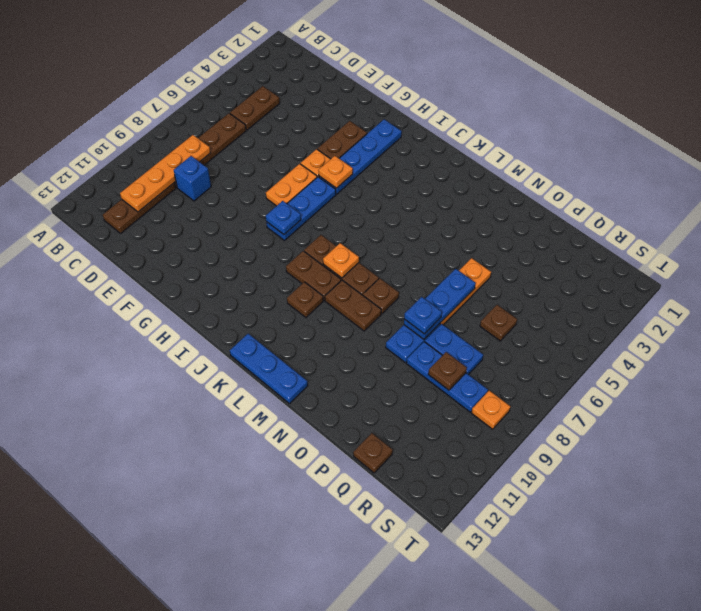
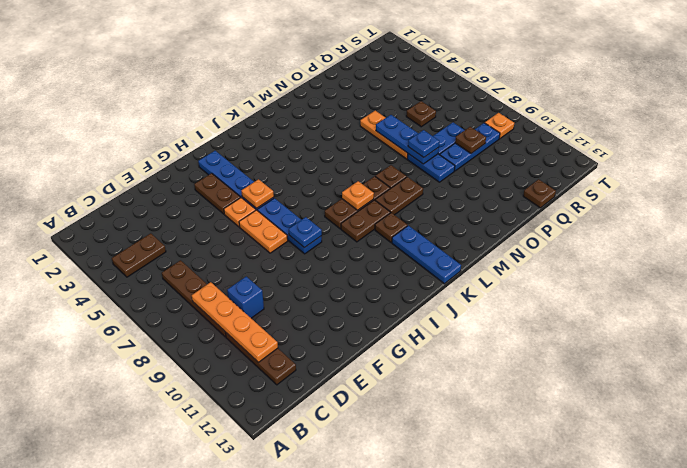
brown 1x2 plate [230,86,280,130] -> brown 1x2 plate turned to [112,233,166,277]
blue 1x3 plate [230,334,308,404] -> blue 1x3 plate turned to [392,226,461,284]

